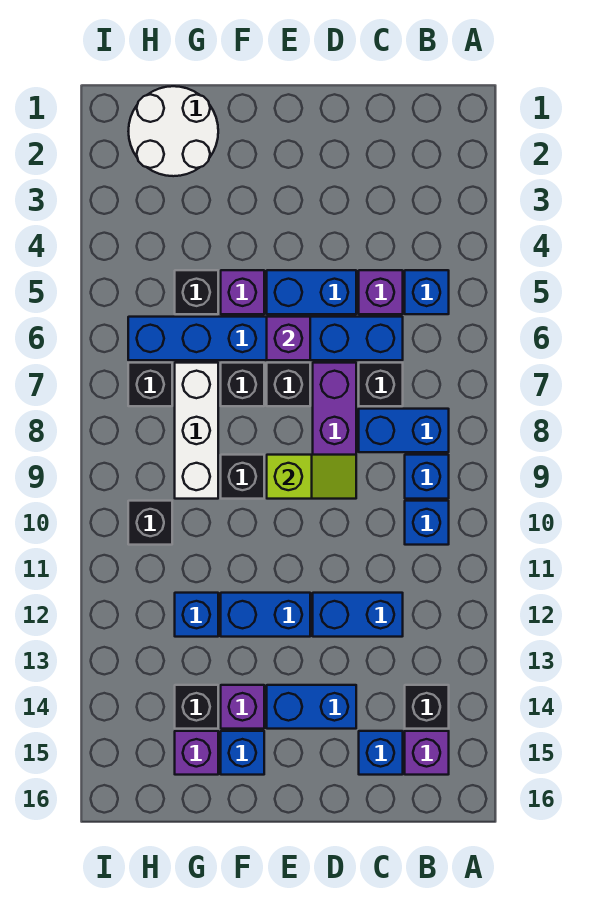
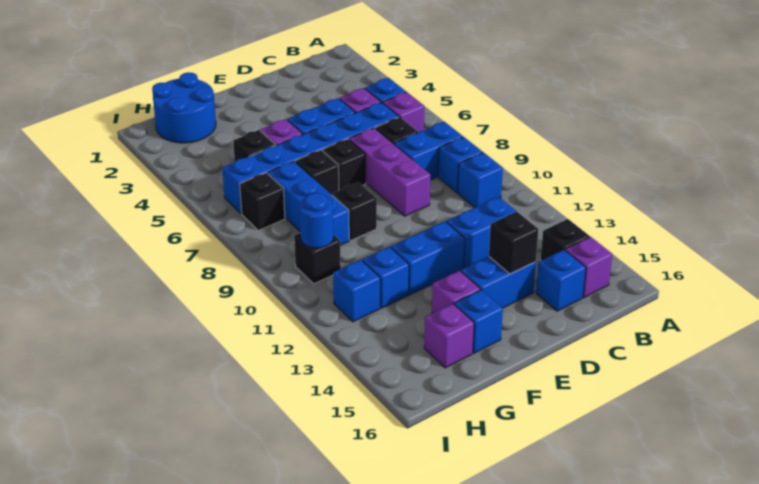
lime 1x2 slope [267,455,356,499] -> none
purple 1x1 brick [267,317,310,360] -> purple 1x1 brick moved to [383,92,424,132]
white 2x2 round brick [128,86,218,176] -> blue 2x2 round brick [152,72,216,143]
white 1x3 brick [175,363,218,499] -> blue 1x3 brick [268,161,349,245]
black 1x1 brick [175,685,218,729] -> black 1x1 brick moved to [489,212,538,274]
none -> blue 1x1 round brick [299,193,334,248]
none -> blue 1x1 brick [333,260,380,322]

